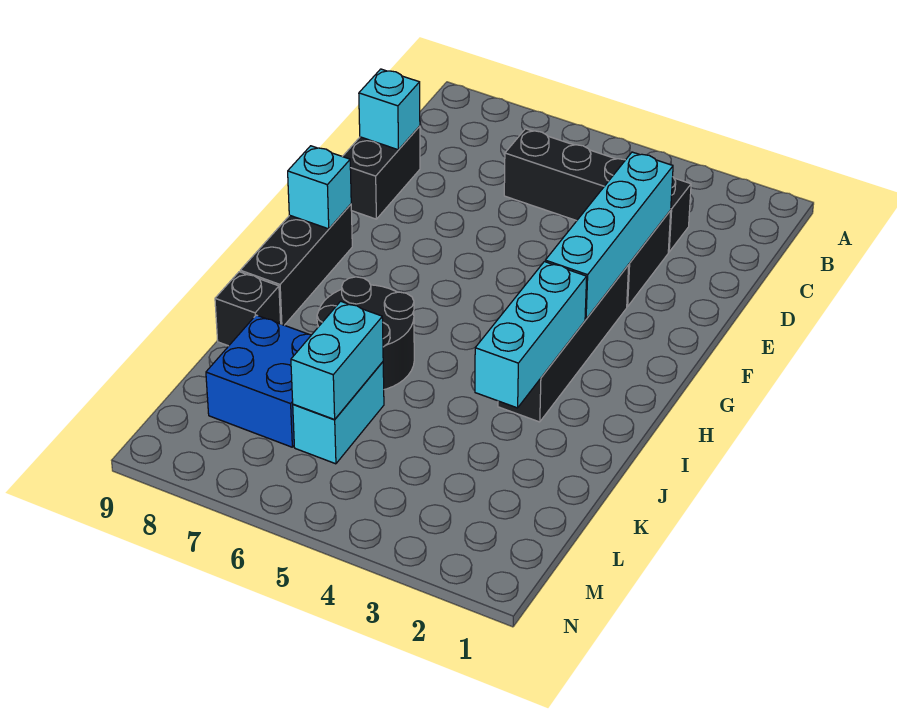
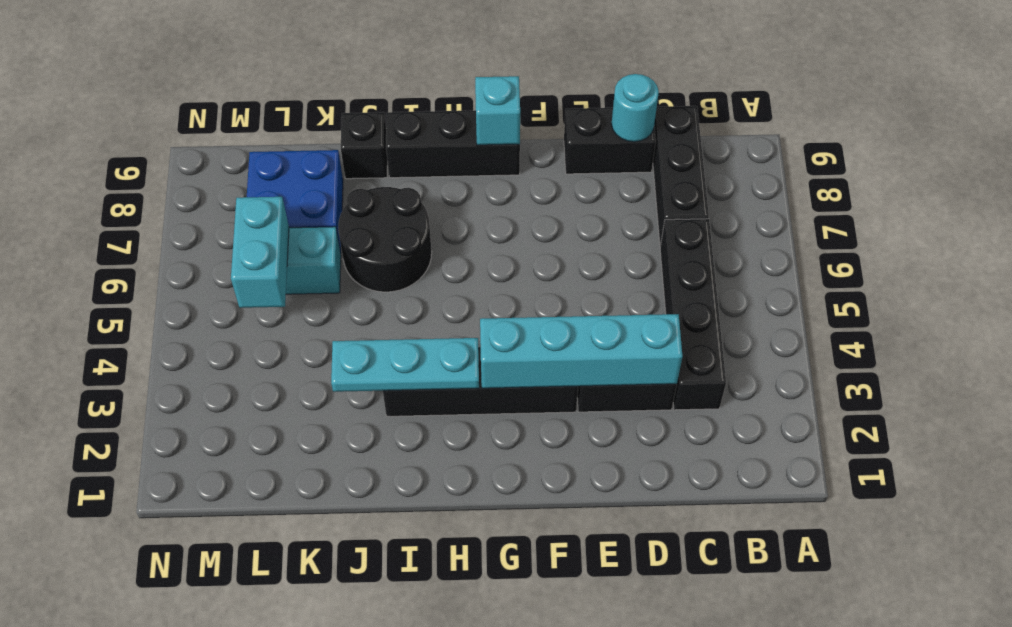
none -> black 1x3 brick [653,106,709,247]
cyan 1x1 brick [359,69,420,150] -> cyan 1x1 round brick [611,74,659,142]
cyan 1x3 brick [475,262,587,408] -> cyan 1x3 plate [331,338,479,392]
cyan 1x2 brick [291,301,383,419] -> cyan 1x2 brick turned to [231,197,289,308]

